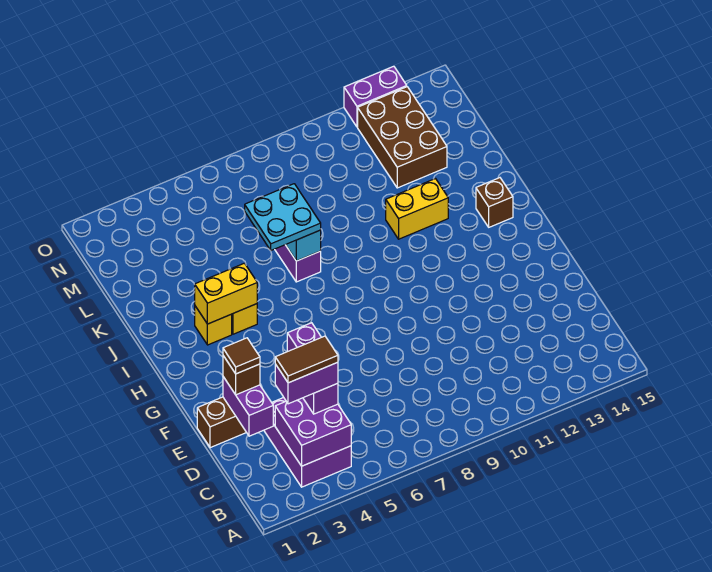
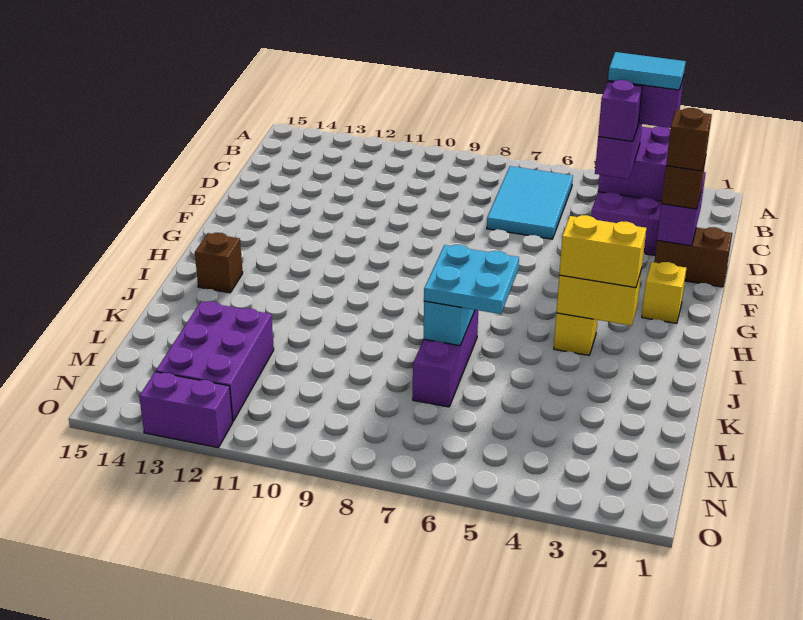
none -> cyan 2x3 tile [487,166,573,239]
brown 1x2 tile [275,336,338,383] -> cyan 1x2 tile [608,52,686,90]
brown 1x1 tile [223,338,260,374] -> brown 1x1 brick [666,108,712,171]
yellow 1x1 brick [195,306,232,345] -> yellow 1x1 brick moved to [642,262,686,323]
yellow 1x2 brick [386,179,448,239] -> yellow 1x2 brick moved to [559,215,646,288]
brown 2x3 brick [358,87,447,188] -> purple 2x3 brick [156,302,274,421]

